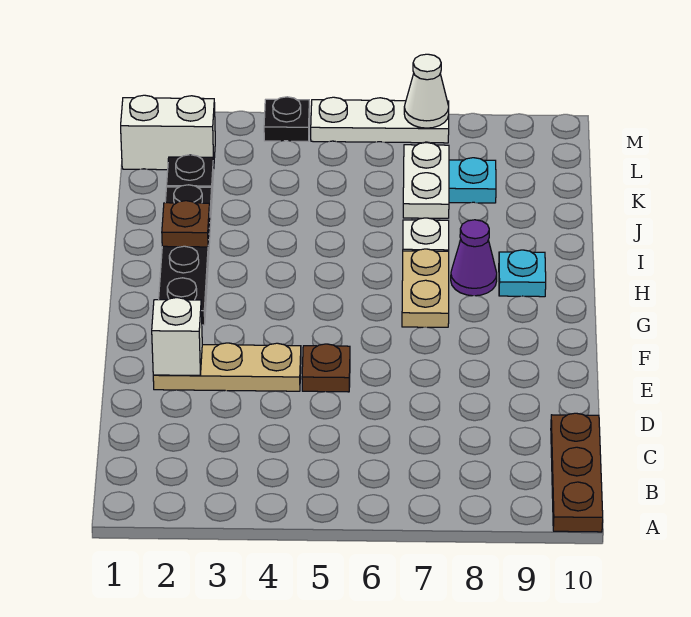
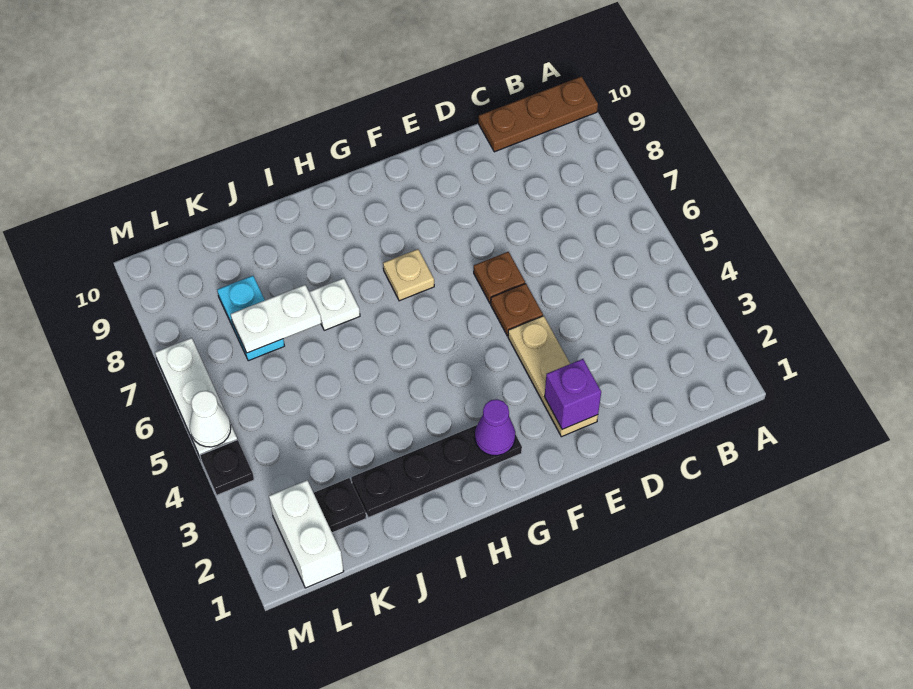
white 1x1 brick [152,298,202,375] -> purple 1x1 brick [544,359,601,429]
tan 1x2 plate [402,249,449,327] -> tan 1x1 plate [383,249,434,301]
purple 1x1 cone [451,220,497,296] -> purple 1x1 cone moved to [475,399,515,456]
cyan 1x1 plate [499,250,546,297] -> none
brown 1x1 plate [162,201,210,247] -> brown 1x1 plate moved to [474,252,525,303]
white 1x1 cone [404,54,449,128] -> white 1x1 cone moved to [190,391,231,447]

